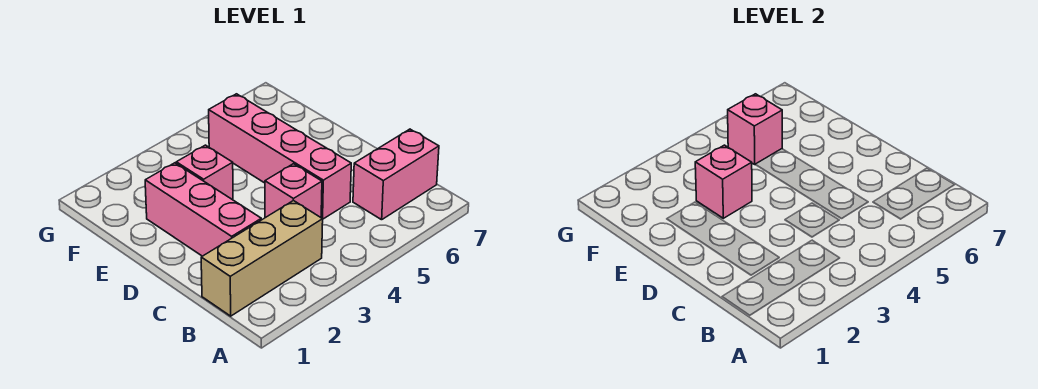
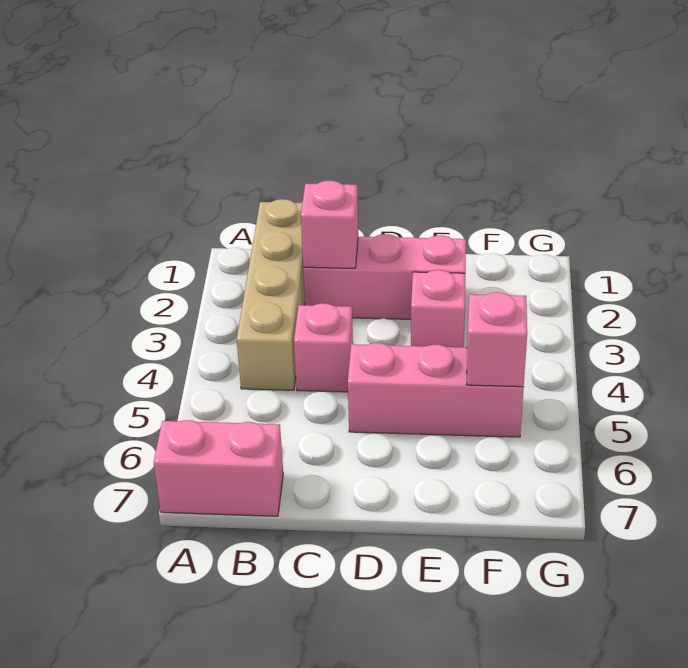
tan 1x3 brick [201,200,323,316] -> tan 1x4 brick [237,199,305,390]
pink 1x2 brick [353,129,439,220] -> pink 1x2 brick turned to [154,420,283,516]
pink 1x4 brick [209,94,351,219] -> pink 1x3 brick [348,343,524,437]
pink 1x1 brick [695,145,752,218] -> pink 1x1 brick moved to [301,181,358,268]

